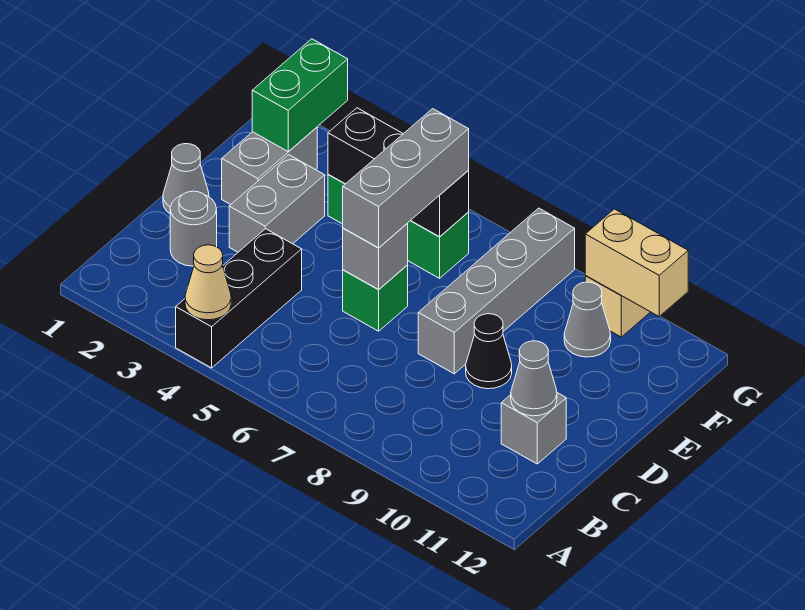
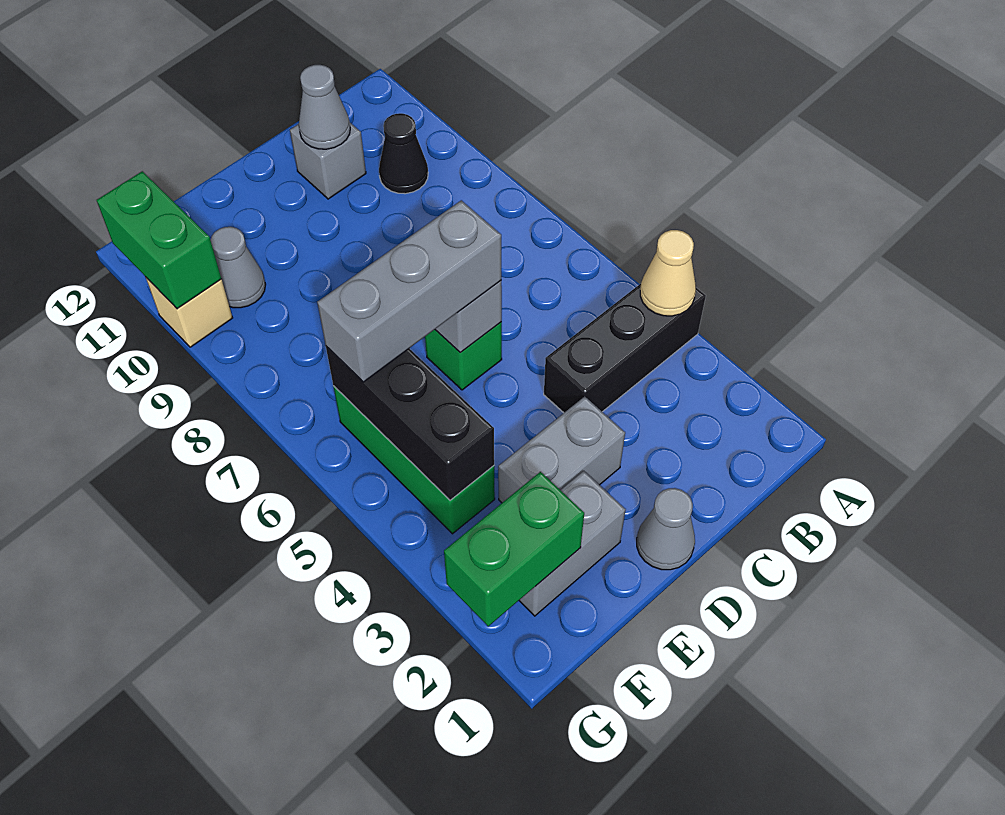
grey 1x1 round brick [170,191,217,266] -> none
grey 1x4 brick [418,208,575,374] -> none
black 1x1 cone [466,314,512,389] -> black 1x1 cone moved to [379,113,428,194]
tan 1x2 brick [585,209,688,316] -> green 1x2 brick [97,171,221,309]

